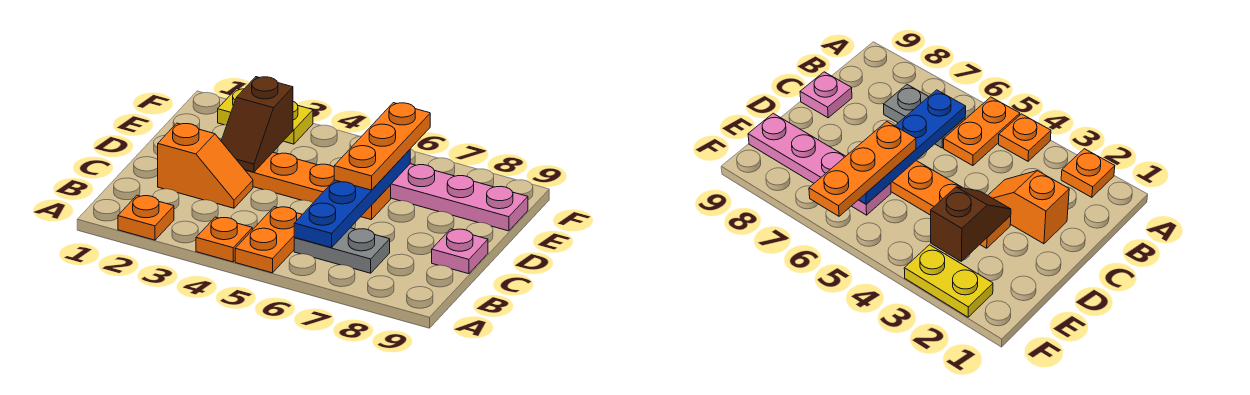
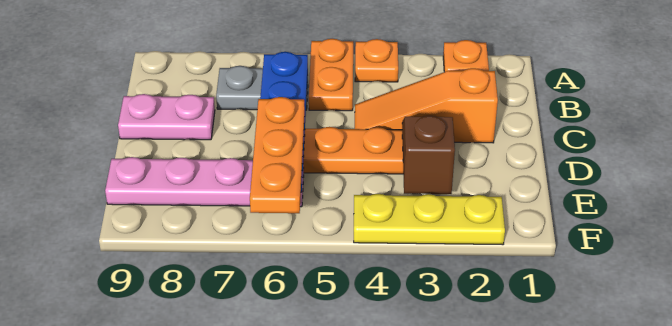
orange 1x2 slope [158,123,253,208] -> orange 1x3 slope [355,68,498,143]
pink 1x1 plate [432,229,488,274] -> pink 1x2 plate [118,94,215,140]
yellow 1x2 plate [218,89,313,144] -> yellow 1x3 plate [354,194,505,245]

